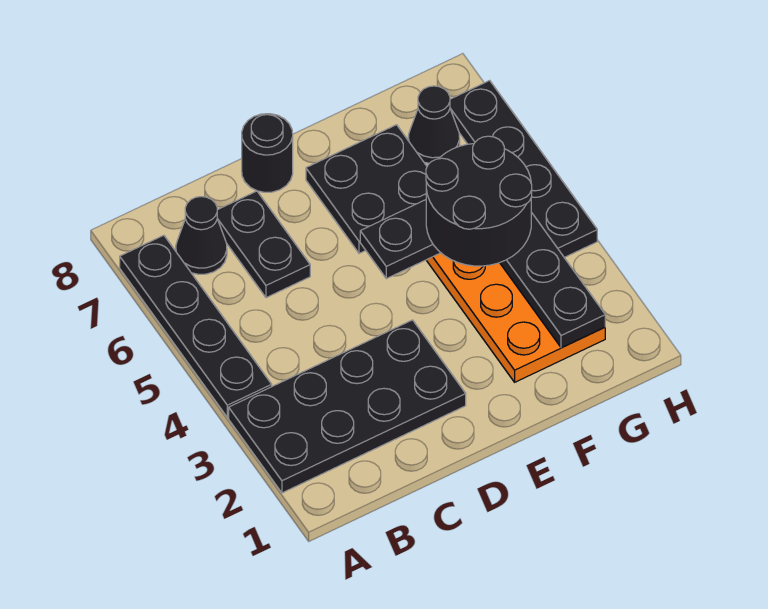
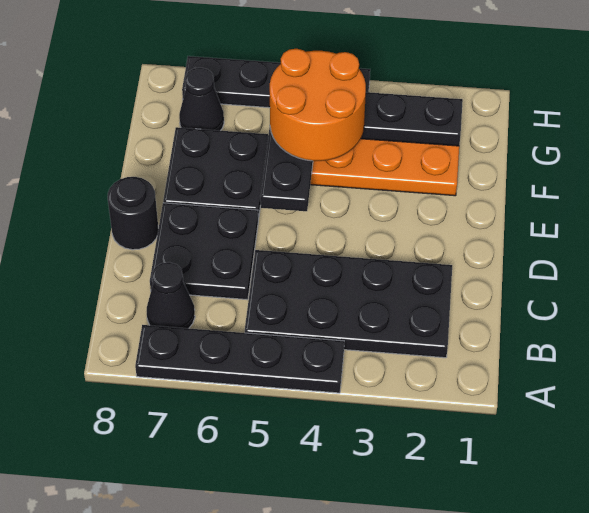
black 2x4 plate [229,320,466,493] -> black 2x4 plate turned to [245,250,452,358]
black 1x2 plate [217,191,310,298] -> black 2x2 plate [150,203,258,300]
black 2x2 round brick [426,136,532,266] -> orange 2x2 round brick [270,49,366,161]

